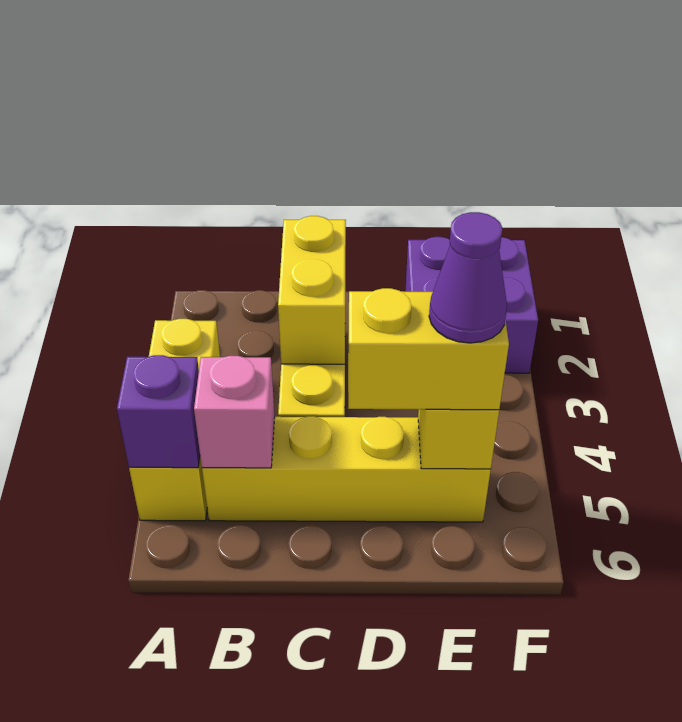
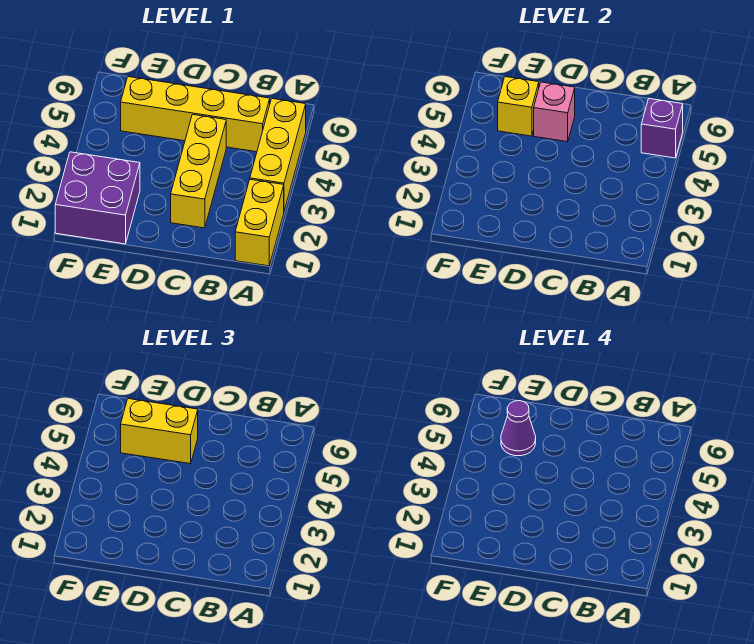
pink 1x1 brick [194,356,275,468] -> pink 1x1 brick moved to [534,82,575,142]
yellow 1x2 brick [278,216,346,364] -> yellow 1x2 brick moved to [235,179,284,266]

